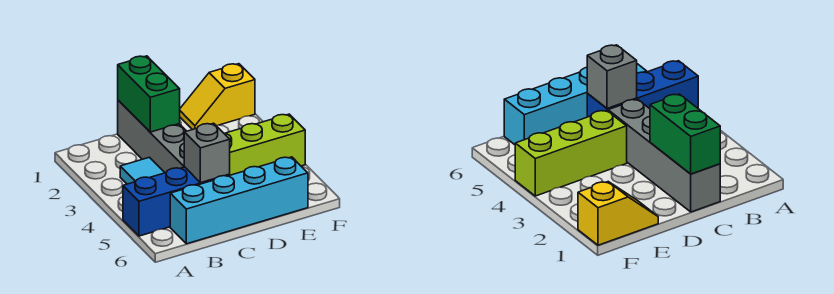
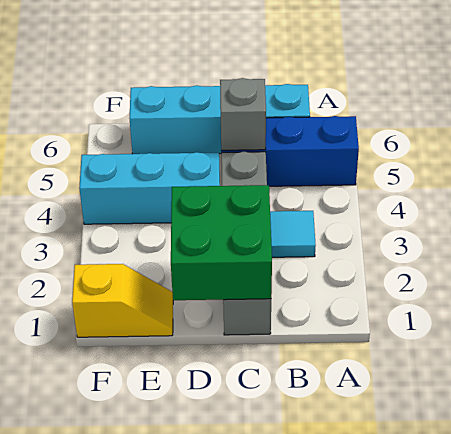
green 1x2 brick [118,56,180,132] -> green 2x2 brick [171,185,272,300]
lime 1x3 brick [224,114,305,175] -> cyan 1x3 brick [79,152,220,224]

